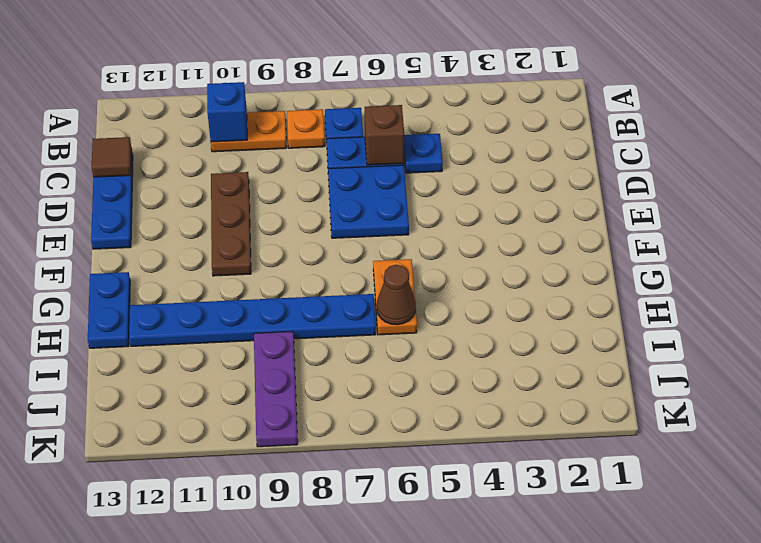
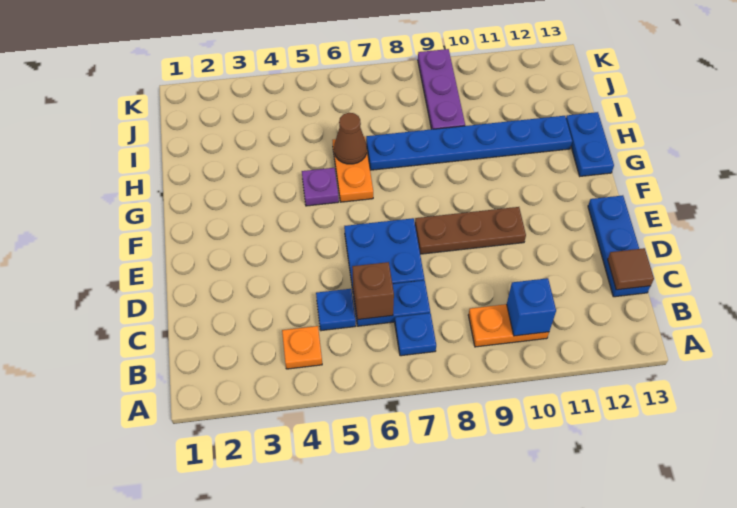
orange 1x1 plate [287,109,325,148] -> orange 1x1 plate moved to [282,326,322,369]
brown 1x3 plate [211,172,251,276] -> brown 1x3 plate turned to [415,207,526,254]
none -> purple 1x1 plate [302,168,339,206]

